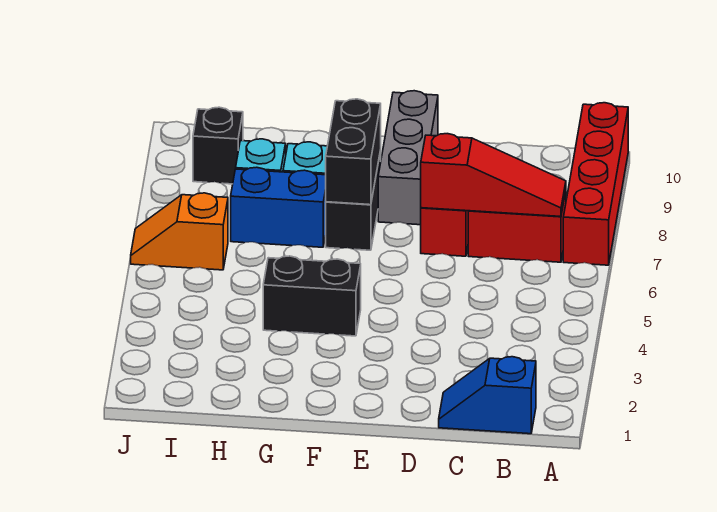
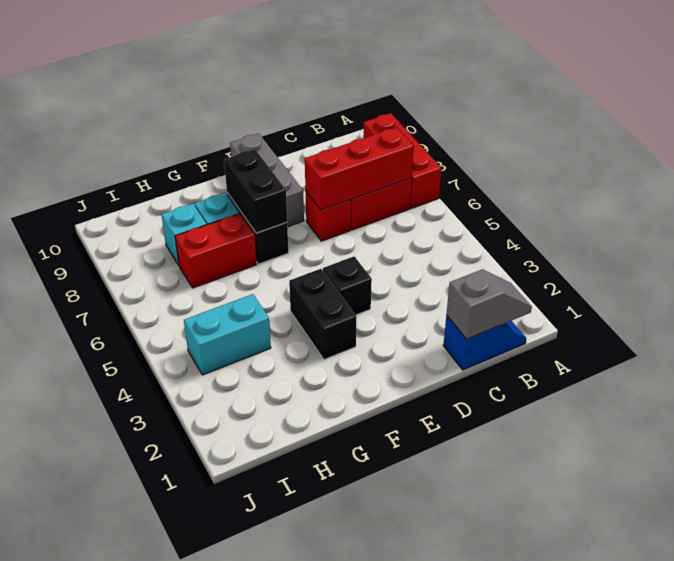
red 1x4 brick [563,103,628,265] -> red 1x3 brick [363,113,441,208]
blue 1x2 slope [439,357,536,434] -> blue 1x2 slope turned to [443,315,526,370]
none -> grey 1x2 slope [446,269,532,339]
red 1x3 slope [421,134,566,216] -> red 1x3 brick [305,127,414,210]
black 1x2 brick [263,256,361,336] -> black 1x2 brick turned to [289,269,356,359]
blue 1x2 brick [231,167,326,247] -> red 1x2 brick [175,213,257,288]
none -> cyan 1x2 brick [184,294,271,375]
orange 1x2 slope [131,193,228,270] -> none
black 1x1 brick [193,107,243,184] -> black 1x1 brick moved to [323,256,372,315]

